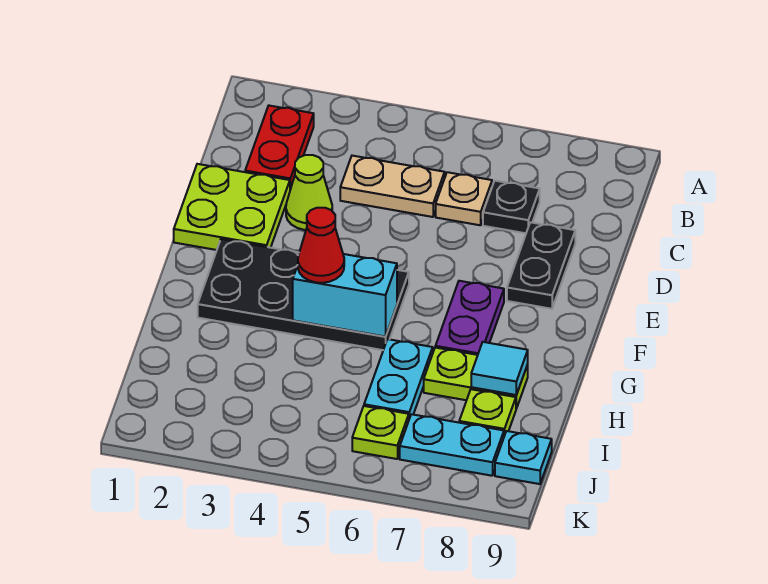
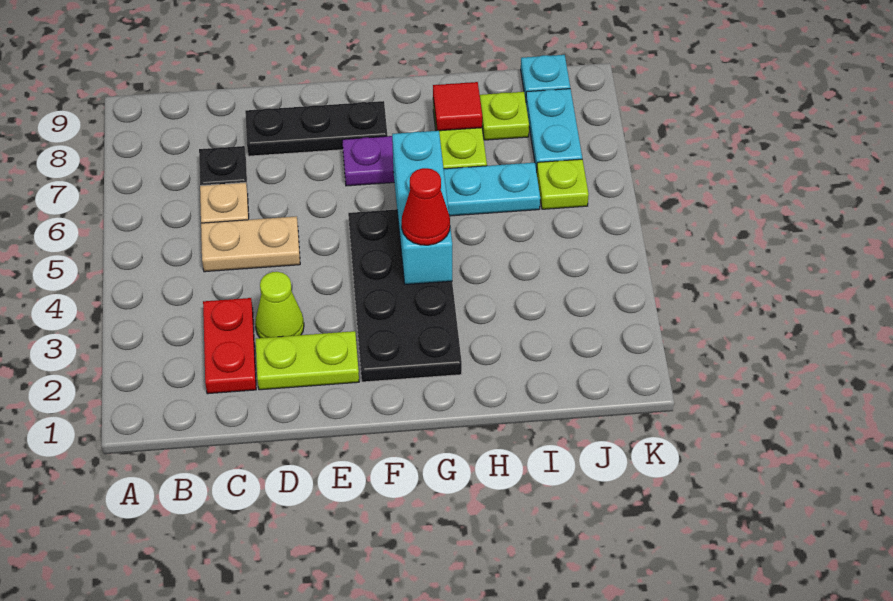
red 1x2 plate [245,106,314,189] -> red 1x2 plate turned to [203,298,256,394]
tan 1x2 plate [340,156,445,217] -> tan 1x2 plate turned to [201,216,300,272]
lime 2x2 plate [174,164,290,250] -> lime 1x2 plate [256,331,359,390]
black 1x2 plate [507,222,575,309] -> black 1x3 plate [245,101,387,156]
cyan 1x2 brick [293,254,397,337] -> cyan 1x3 brick [392,131,452,285]
cyan 1x1 tile [471,342,528,395] -> red 1x1 tile [433,82,482,131]

